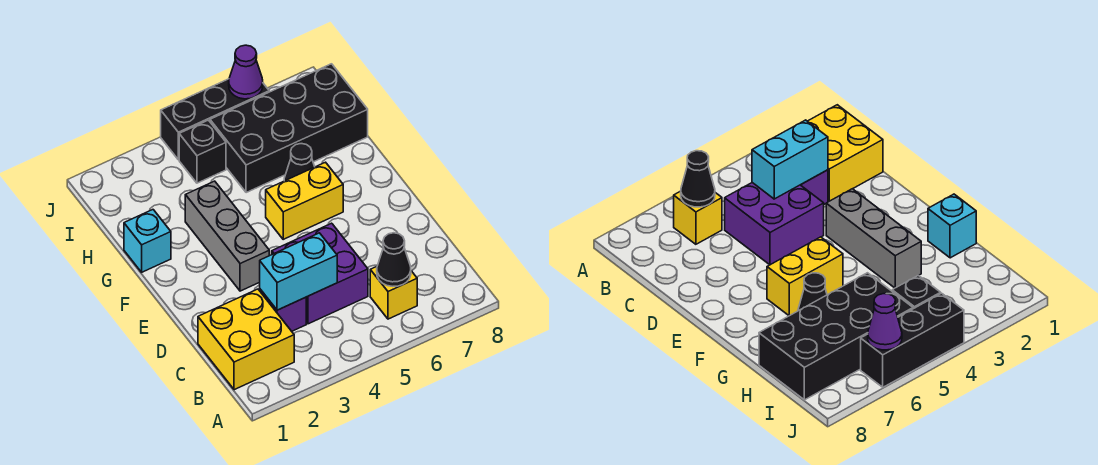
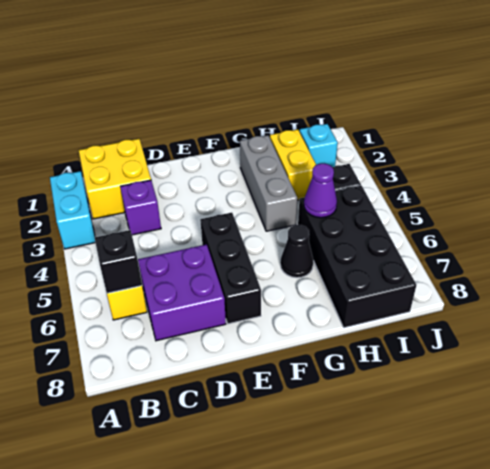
black 1x1 cone [377,233,411,286] -> black 1x1 brick [95,230,142,293]
cyan 1x2 brick [260,233,337,310] -> cyan 1x2 brick moved to [50,171,95,249]
purple 2x2 brick [272,223,368,324] -> purple 2x2 brick moved to [138,244,226,341]
grey 1x3 brick [185,181,269,291] -> grey 1x3 brick turned to [240,135,297,231]
yellow 1x2 brick [266,162,343,239] -> yellow 1x2 brick moved to [270,129,316,200]
cyan 1x1 brick [124,210,171,272] -> cyan 1x1 brick moved to [299,124,338,167]
black 1x3 brick [161,79,269,160] -> black 1x3 brick moved to [200,213,261,324]
purple 1x1 cone [229,45,263,99] -> purple 1x1 cone moved to [304,163,337,218]

